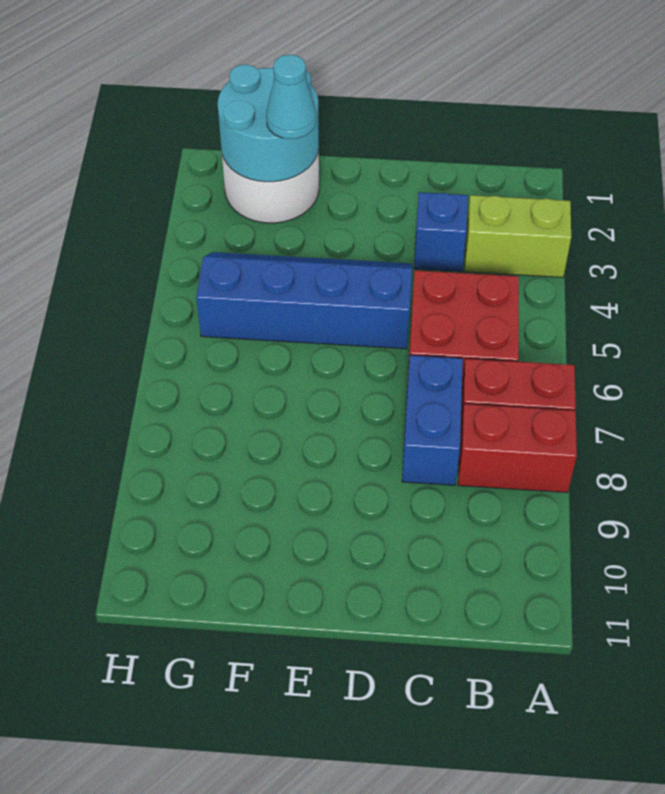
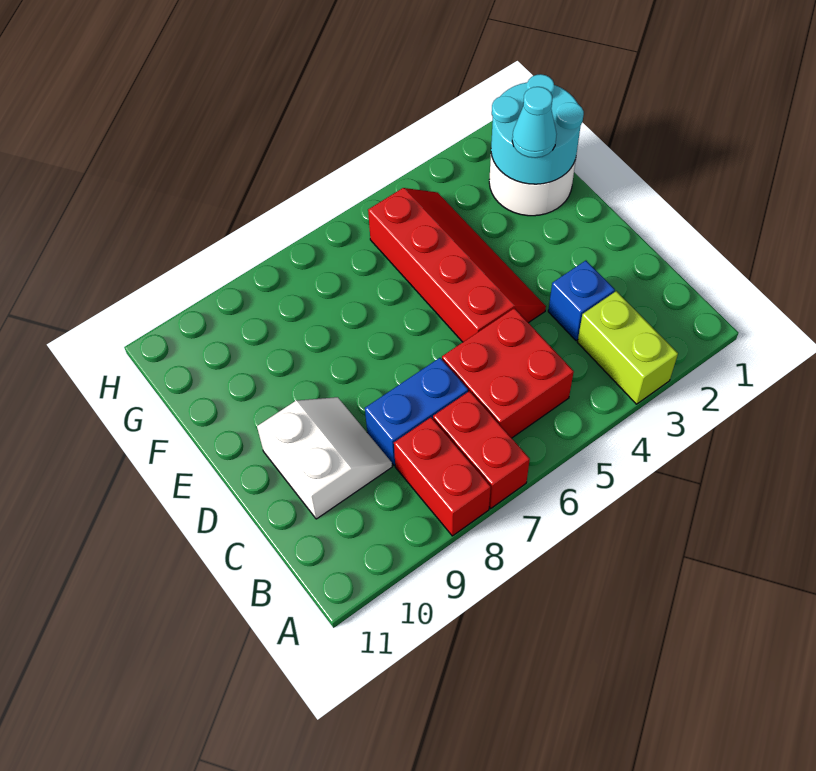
none -> white 2x2 slope [257,397,392,519]
blue 2x4 slope [196,252,412,349] -> red 2x4 slope [368,188,546,342]

